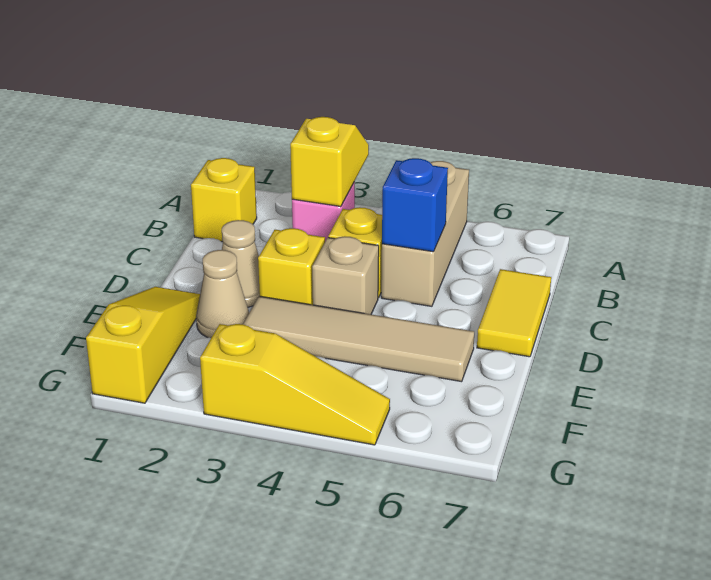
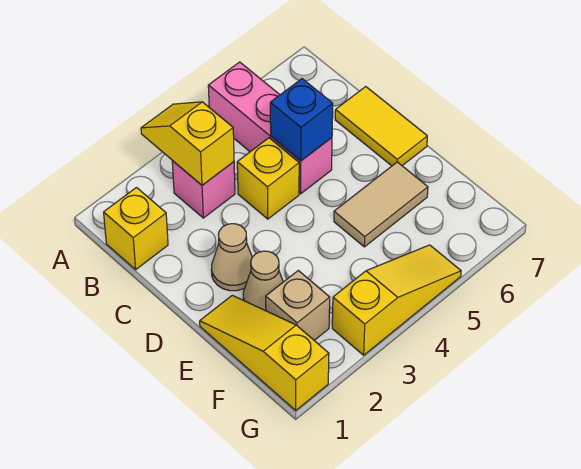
tan 1x3 brick [381,161,469,306] -> pink 1x3 brick [208,62,332,194]
yellow 1x1 brick [258,228,325,305] -> none
tan 1x1 brick [312,236,379,314] -> tan 1x1 brick moved to [266,270,330,340]
tan 1x4 tile [243,296,474,382] -> tan 1x2 tile [334,162,428,247]

